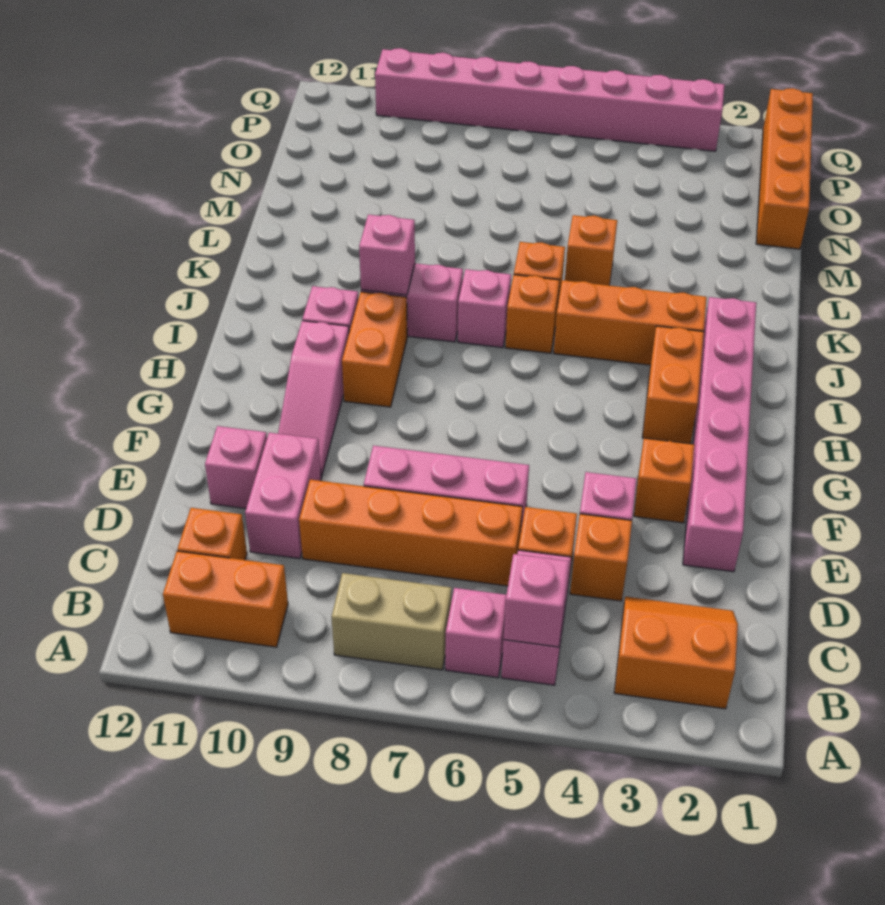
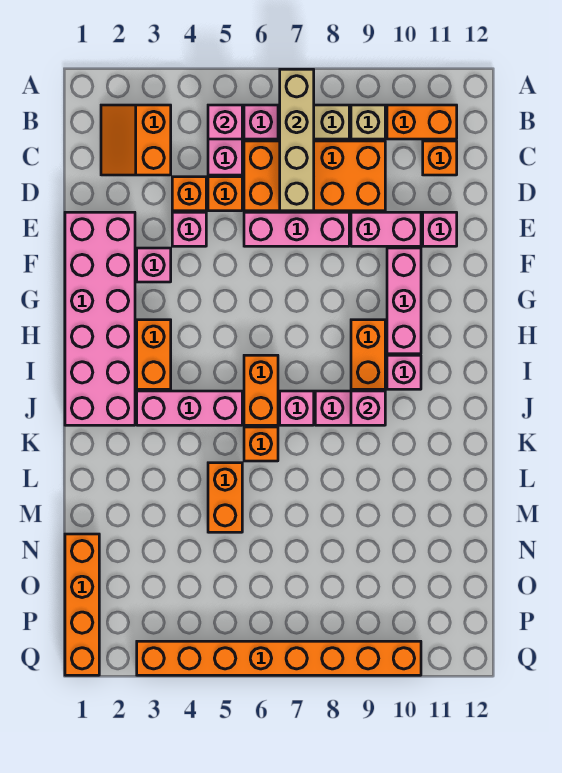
none -> tan 1x4 brick [280,69,314,211]
orange 2x2 slope [614,597,738,709] -> orange 2x2 slope turned to [101,105,171,175]
none -> tan 1x1 brick [351,105,385,139]
orange 1x4 brick [299,480,522,586] -> orange 2x4 brick [244,141,385,211]
pink 1x2 brick [245,433,321,559] -> pink 1x2 brick turned to [351,212,421,246]
pink 1x6 brick [683,297,756,572] -> pink 2x6 brick [65,212,135,425]
orange 1x1 brick [634,438,694,523] -> pink 1x1 brick [137,248,171,282]
pink 1x3 slope [278,321,349,477] -> pink 1x3 brick [387,248,421,354]
orange 1x3 brick [554,280,707,365] -> pink 1x3 brick [137,391,242,425]
orange 1x1 brick [505,275,560,353] -> orange 1x2 brick [244,355,278,425]
orange 1x1 brick [565,215,617,285] -> orange 1x2 brick [208,463,242,532]
pink 1x8 brick [375,48,725,151] -> orange 1x8 brick [137,641,421,675]

